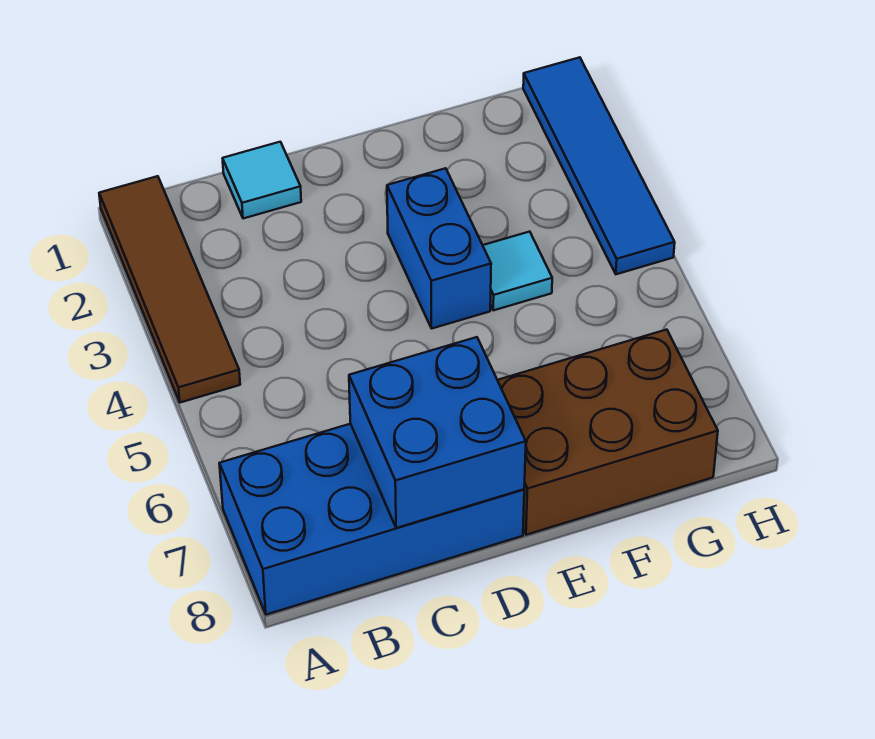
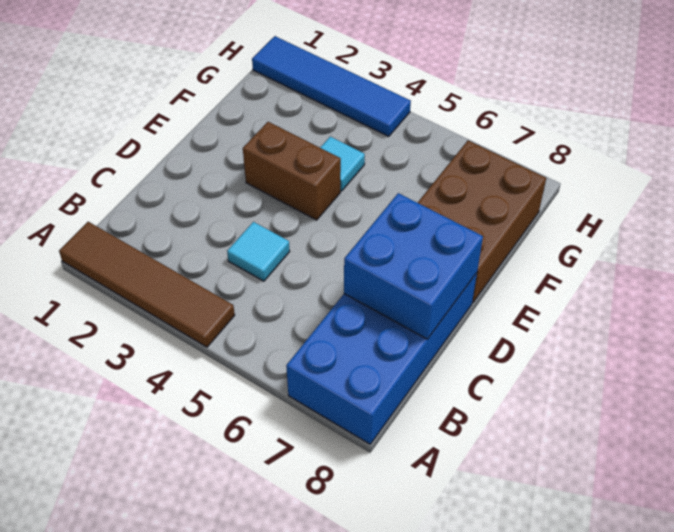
cyan 1x1 tile [223,142,301,219] -> cyan 1x1 tile moved to [227,222,290,281]
blue 1x2 brick [387,168,491,328] -> brown 1x2 brick [243,122,341,220]

